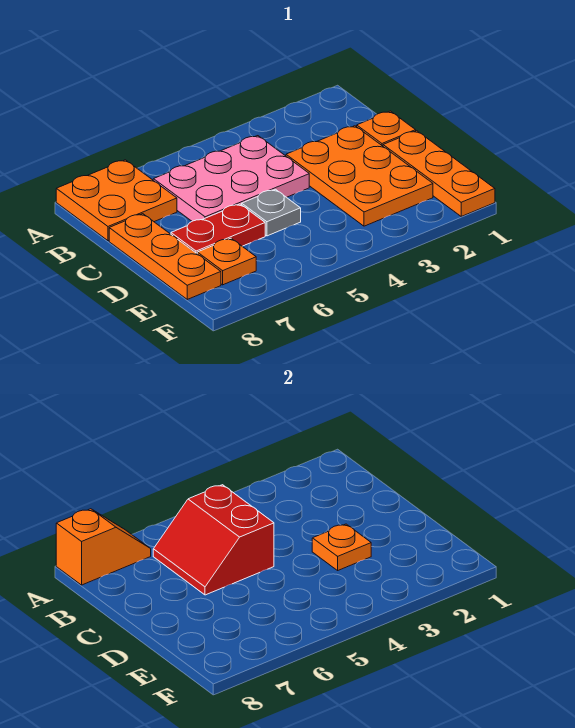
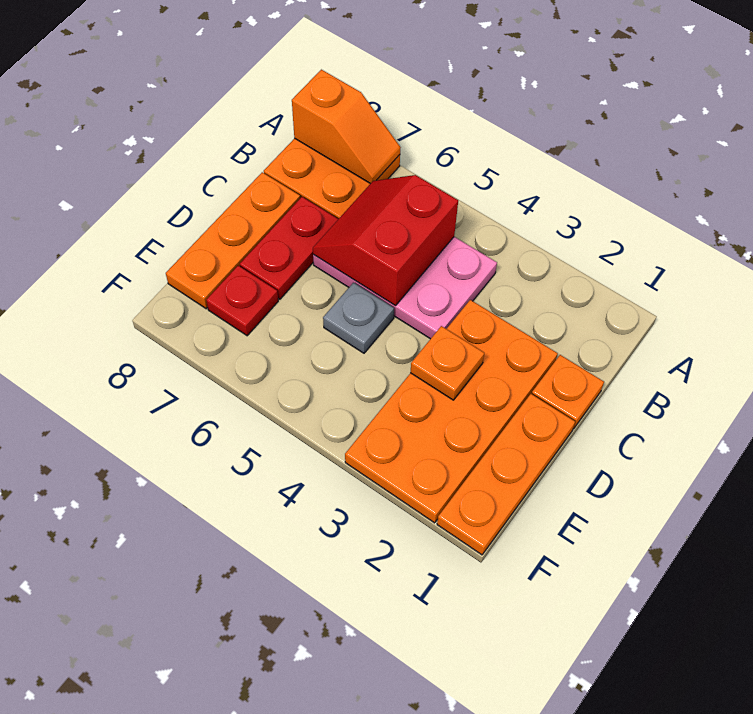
orange 2x3 plate [286,126,433,226] -> orange 2x4 plate [345,300,558,523]
red 1x2 plate [171,204,265,253] -> red 1x2 plate turned to [240,197,338,299]
orange 1x1 plate [197,238,256,285] -> red 1x1 plate [206,266,278,336]

